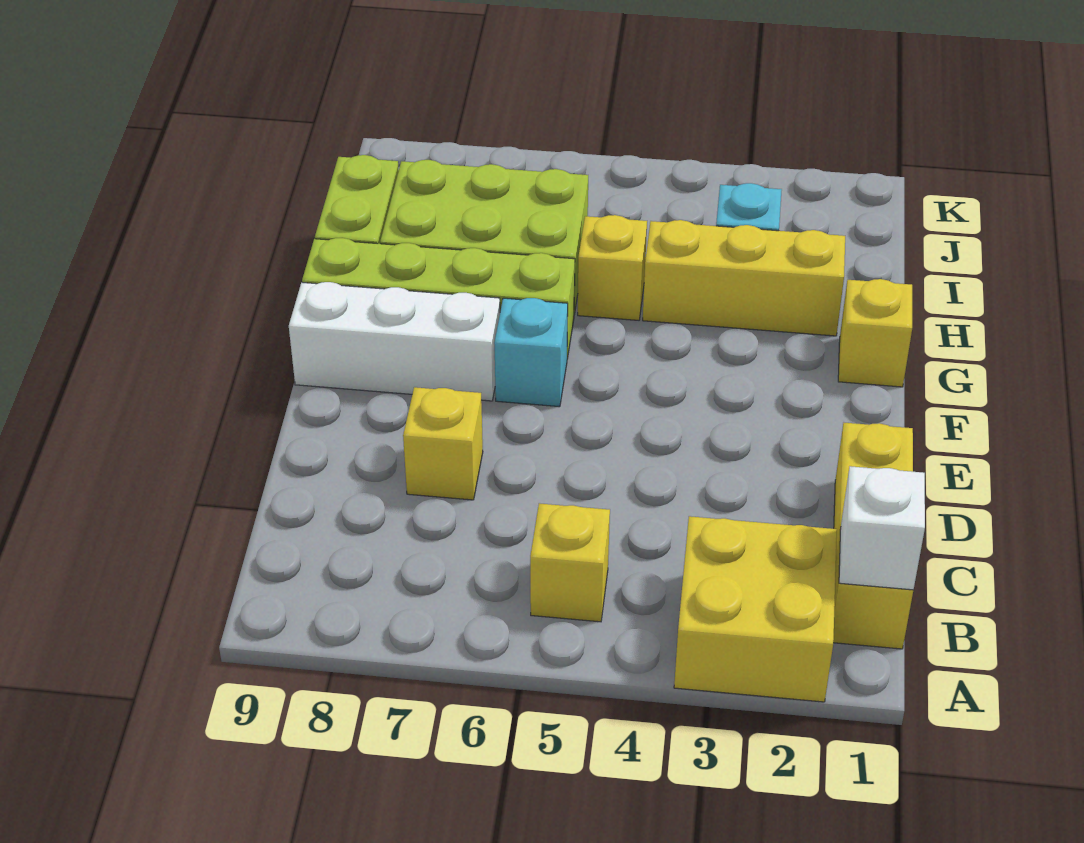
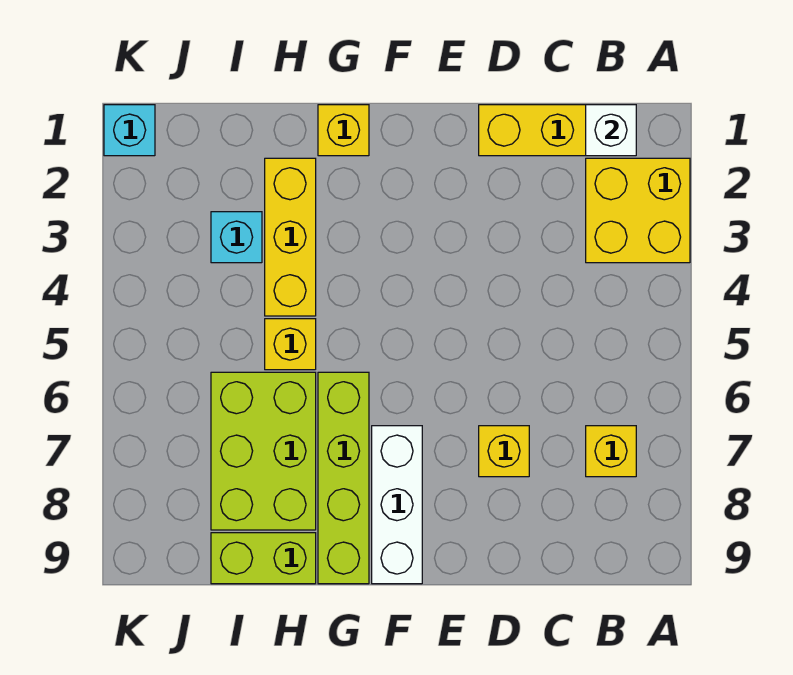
yellow 1x1 brick [530,503,610,622] -> yellow 1x1 brick moved to [586,426,636,477]
cyan 1x1 brick [494,298,568,407] -> cyan 1x1 brick moved to [104,105,155,156]

